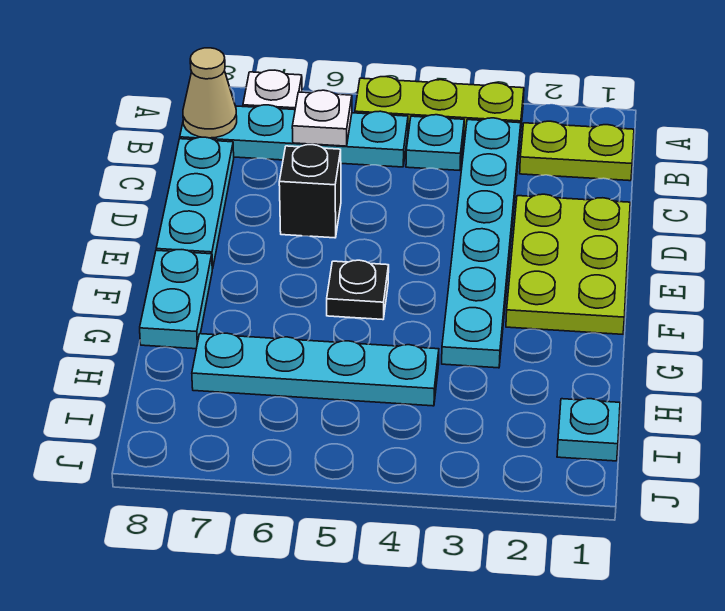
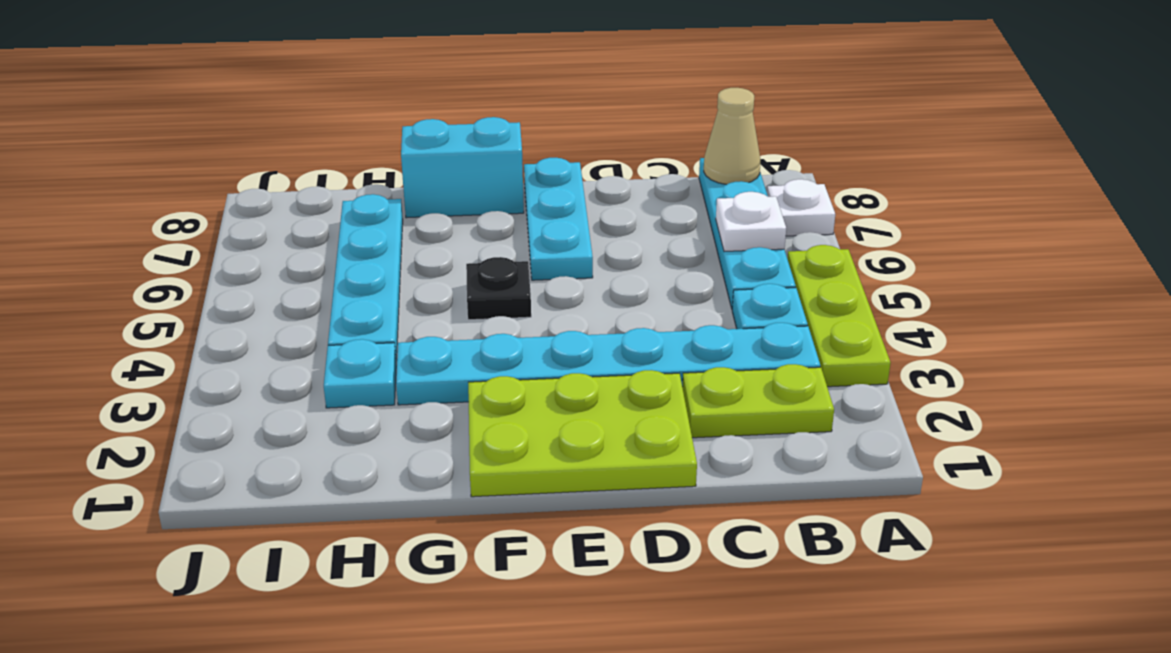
lime 1x2 plate [520,121,634,181] -> lime 1x2 plate turned to [682,364,834,438]
cyan 1x3 plate [156,137,234,269] -> cyan 1x3 plate turned to [524,158,593,280]
black 1x1 brick [279,145,341,238] -> none
cyan 1x2 plate [140,250,212,349] -> cyan 1x2 brick [401,117,524,218]
cyan 1x1 plate [557,399,620,461] -> cyan 1x1 plate moved to [324,339,396,408]

